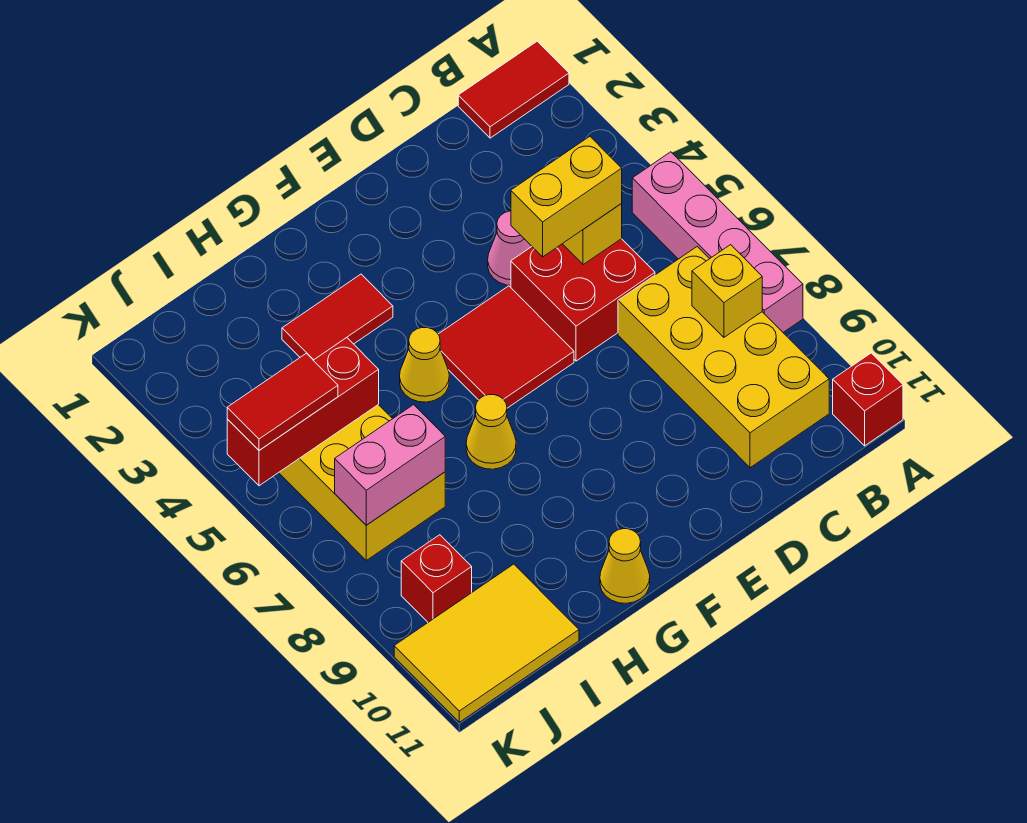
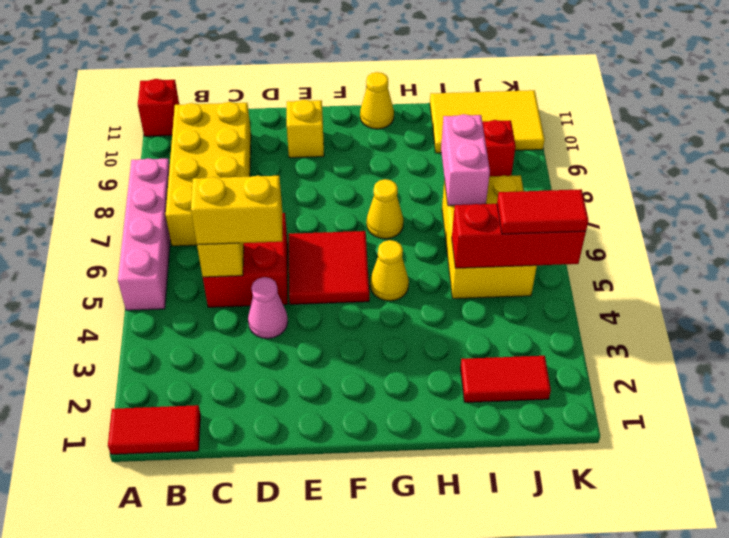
yellow 1x1 brick [692,245,762,337] -> yellow 1x1 brick moved to [287,100,324,158]
red 1x2 tile [282,274,393,360] -> red 1x2 tile moved to [460,356,551,402]
pink 1x2 brick [335,405,445,525] -> pink 1x2 brick turned to [441,114,490,206]

